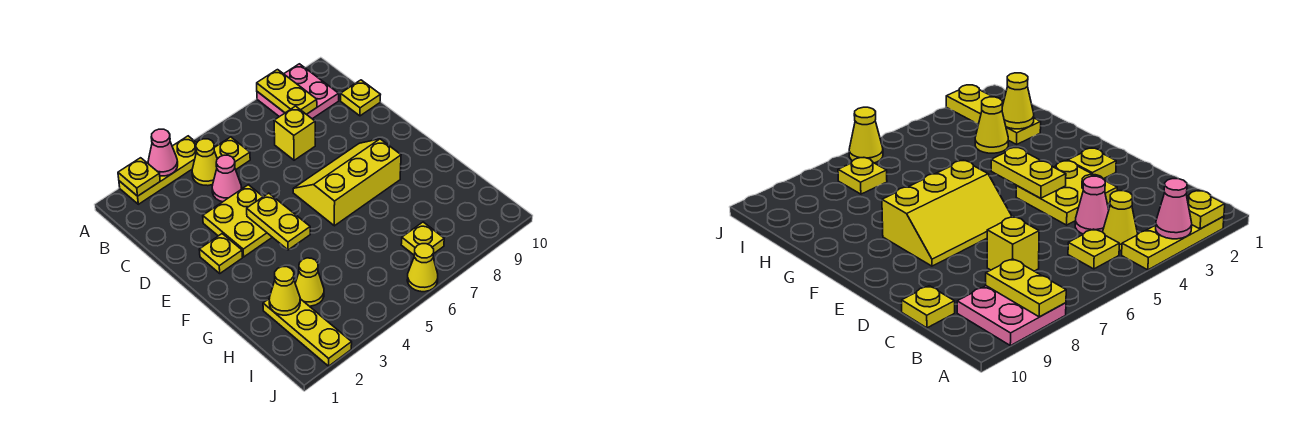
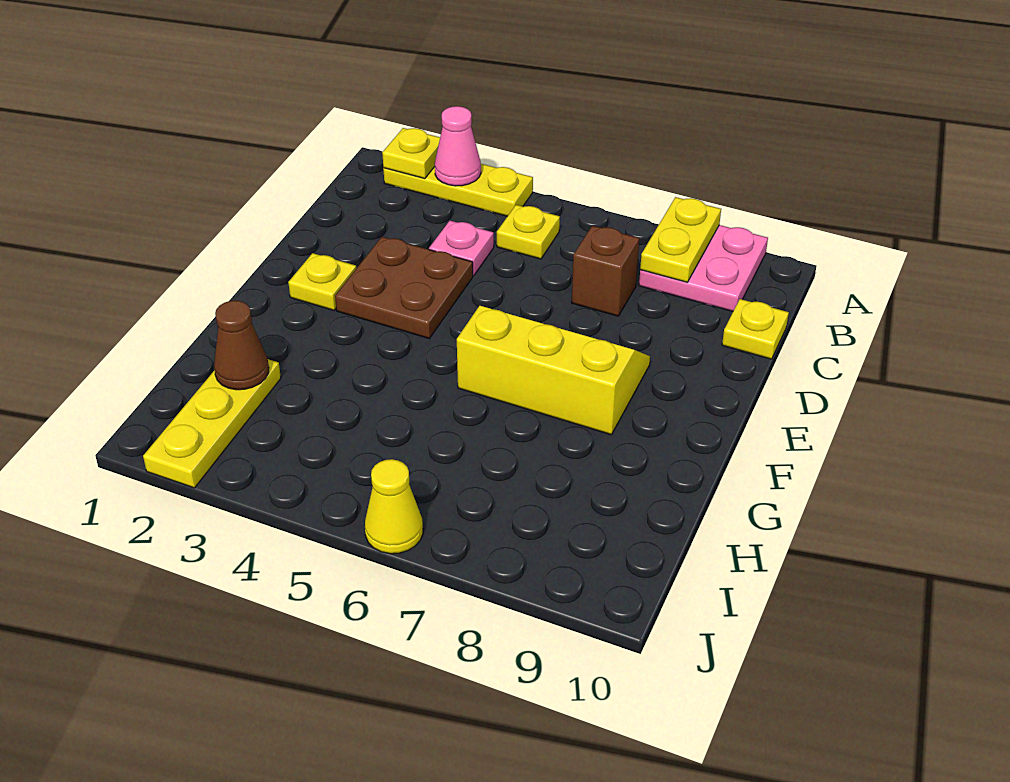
yellow 1x1 cone [192,139,217,186] -> none
pink 1x1 cone [212,155,242,202] -> pink 1x1 plate [429,221,494,276]
yellow 1x1 brick [274,106,315,160] -> brown 1x1 brick [572,226,639,316]
yellow 2x2 plate [203,185,272,257] -> brown 2x2 plate [335,237,473,338]
yellow 1x2 plate [247,193,310,250] -> none
yellow 1x1 cone [269,267,300,315] -> brown 1x1 cone [214,301,269,390]
yellow 1x1 cone [295,258,324,306] -> none
yellow 1x1 plate [401,222,444,255] -> none

